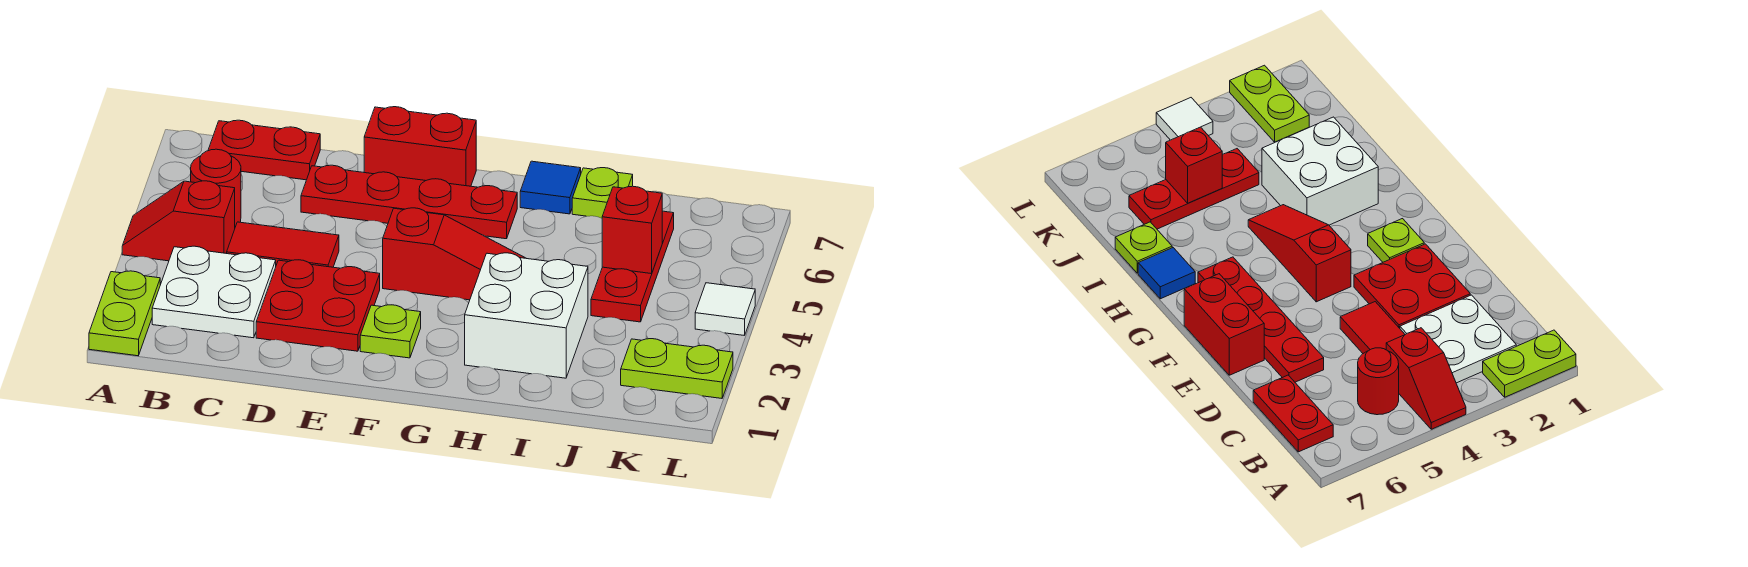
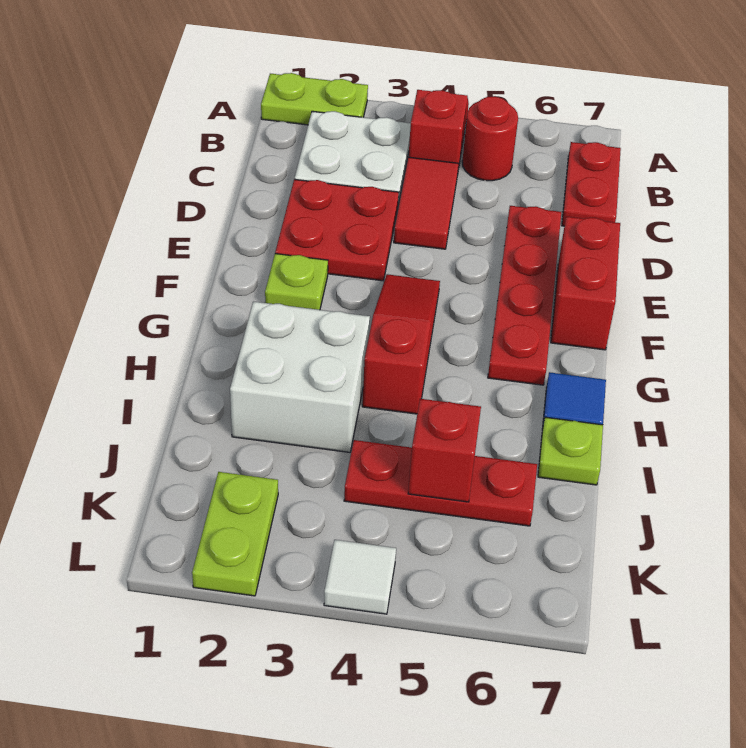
red 1x3 slope [383,208,525,300] -> red 1x3 slope turned to [362,274,440,414]

